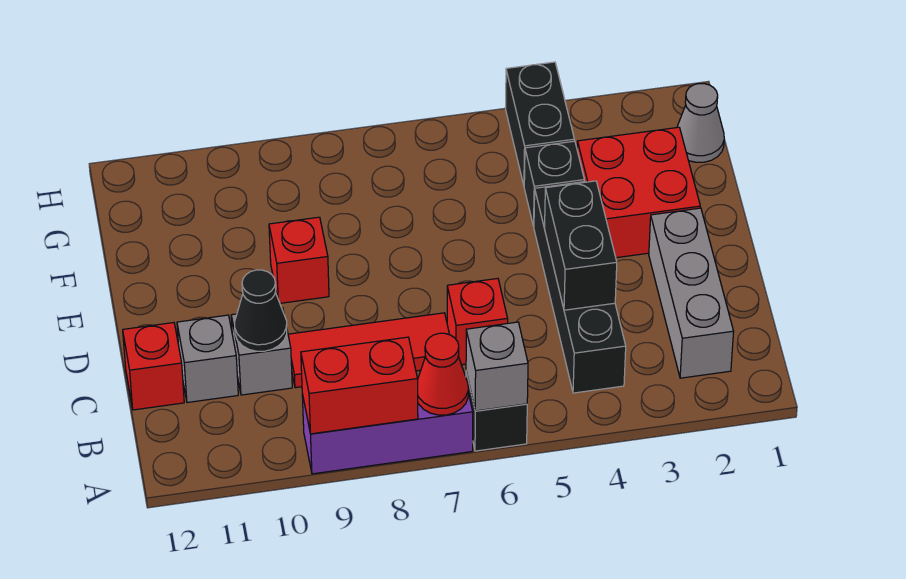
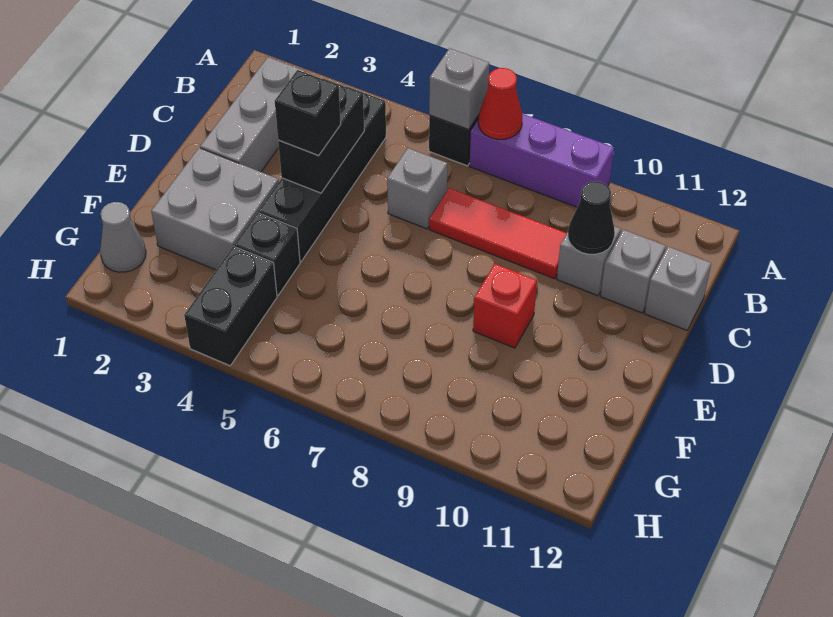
red 1x2 brick [301,337,418,434] -> none
red 1x1 brick [447,278,508,365] -> grey 1x1 brick [387,148,448,229]
red 1x1 brick [123,323,184,410] -> grey 1x1 brick [645,247,711,330]
none -> black 1x1 brick [275,70,341,156]
red 2x2 brick [577,127,700,258] -> grey 2x2 brick [151,148,279,270]

